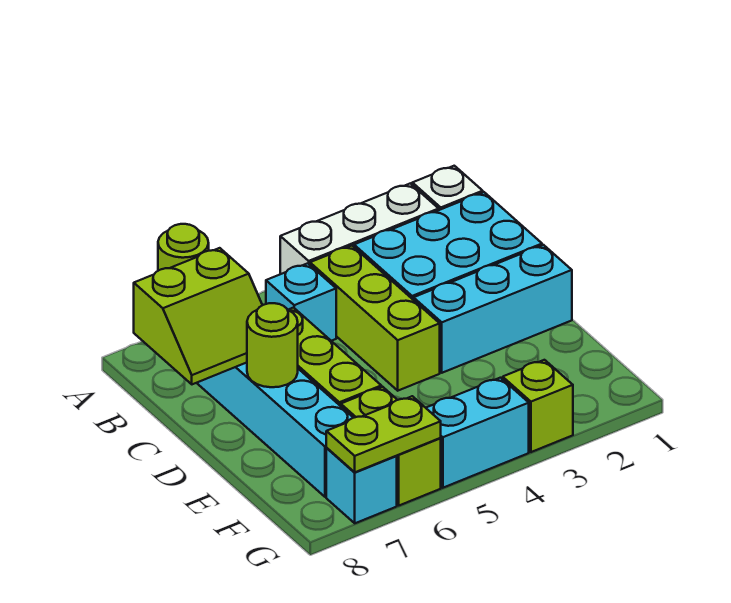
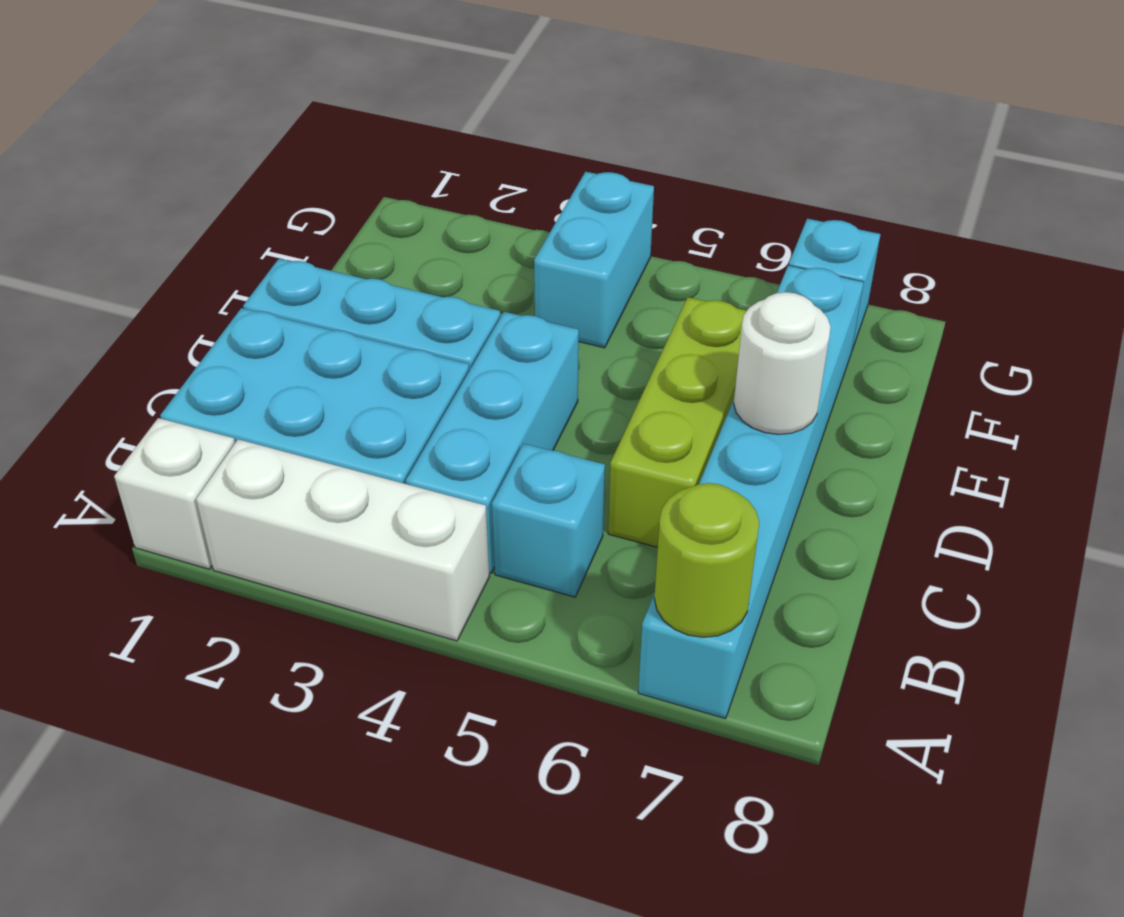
lime 1x3 brick [310,246,440,391] -> cyan 1x3 brick [406,312,579,574]
lime 2x2 slope [134,248,262,384] -> none
lime 1x1 round brick [247,303,298,387] -> white 1x1 round brick [734,292,831,434]
lime 1x2 brick [341,387,441,505] -> none
lime 1x1 brick [503,360,573,452] -> none
cyan 1x2 brick [426,378,529,488] -> cyan 1x2 brick turned to [534,172,654,348]
lime 1x2 plate [326,396,441,472] -> none

